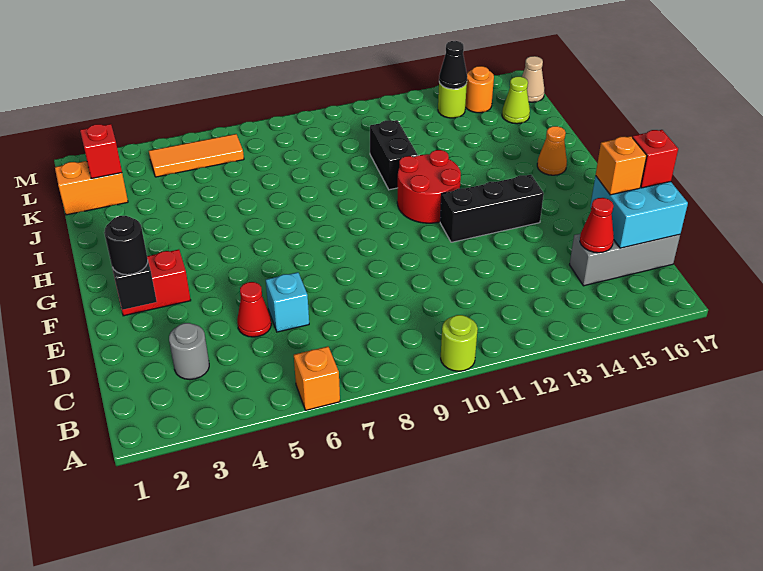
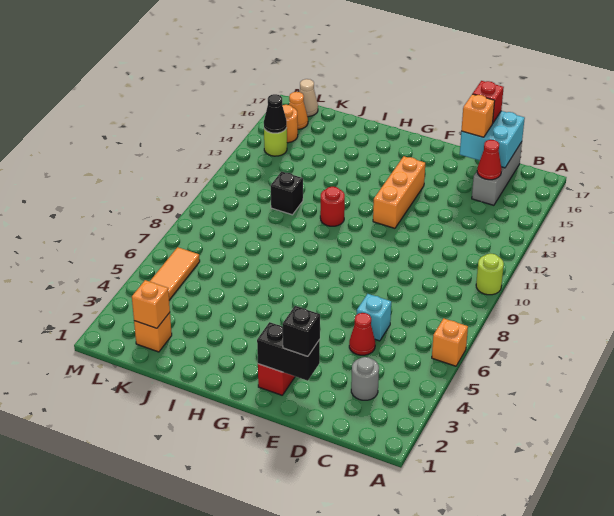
black 1x1 round brick [105,216,148,275] -> black 1x1 brick [283,306,320,356]
black 1x3 brick [440,175,544,242] -> orange 1x3 brick [373,156,425,228]
red 2x2 round brick [397,150,461,223] -> red 1x1 round brick [320,187,345,226]
orange 1x1 cone [537,126,567,175] -> orange 1x1 cone moved to [289,92,308,129]
black 1x2 brick [370,120,417,190] -> black 1x1 brick [271,172,303,215]
orange 1x2 brick [55,161,128,215] -> orange 1x1 brick [134,313,172,352]
red 1x1 brick [80,124,122,179] -> orange 1x1 brick [132,280,170,328]
lime 1x1 cone [502,77,530,124] -> none

